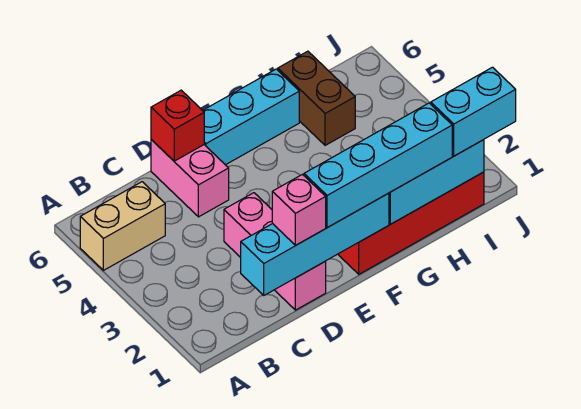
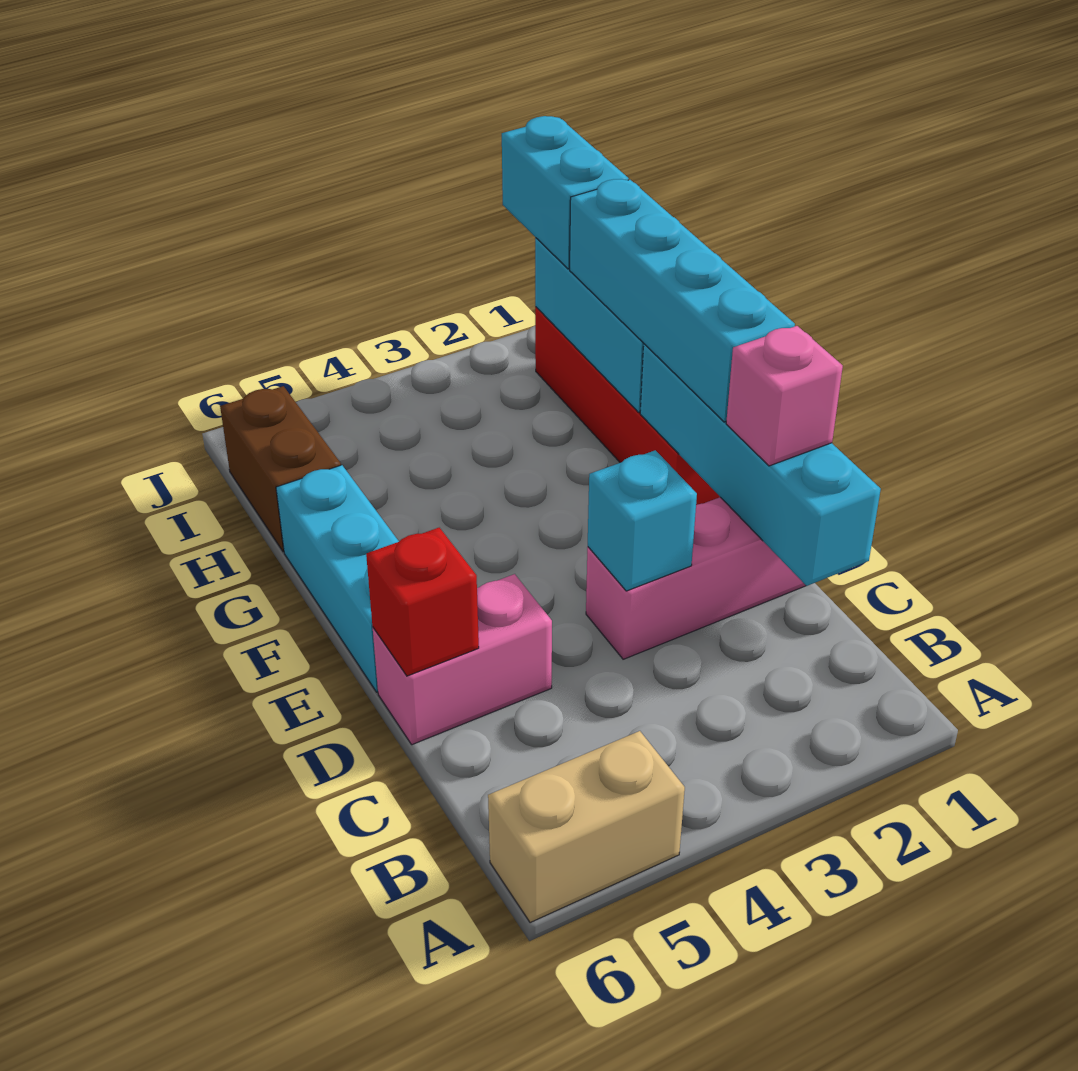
tan 1x2 brick [80,182,165,270] -> tan 1x2 brick turned to [488,731,685,923]
none -> cyan 1x1 brick [588,450,697,591]
brown 1x2 brick [278,51,355,145] -> brown 1x2 brick turned to [220,386,341,552]

